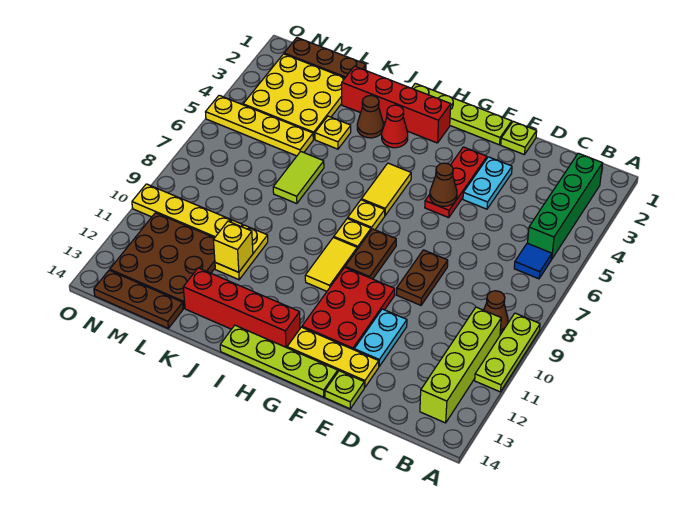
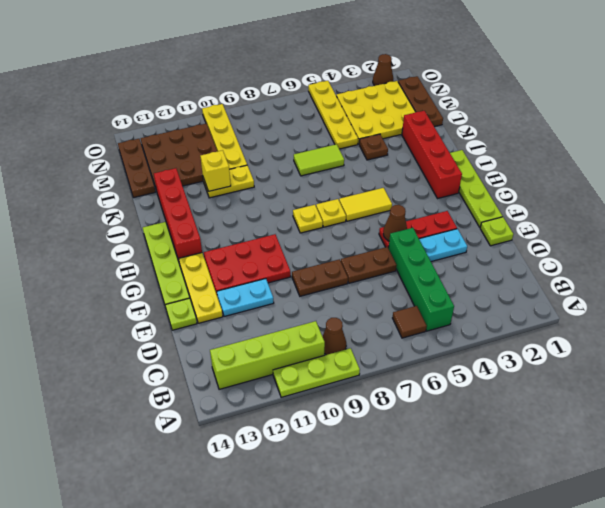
green 1x4 brick [528,153,603,259] -> green 1x4 brick turned to [389,228,454,331]
blue 1x1 tile [514,243,552,279] -> brown 1x1 tile [393,306,427,338]
brown 1x2 plate [345,229,396,279] -> brown 1x2 plate moved to [341,247,397,283]
yellow 1x2 tile [305,237,357,291] -> none
red 1x1 cone [382,105,408,148] -> none
brown 1x1 cone [357,96,383,138] -> brown 1x1 cone moved to [373,54,393,86]
yellow 1x1 plate [315,116,351,149] -> brown 1x1 plate [359,134,388,160]

